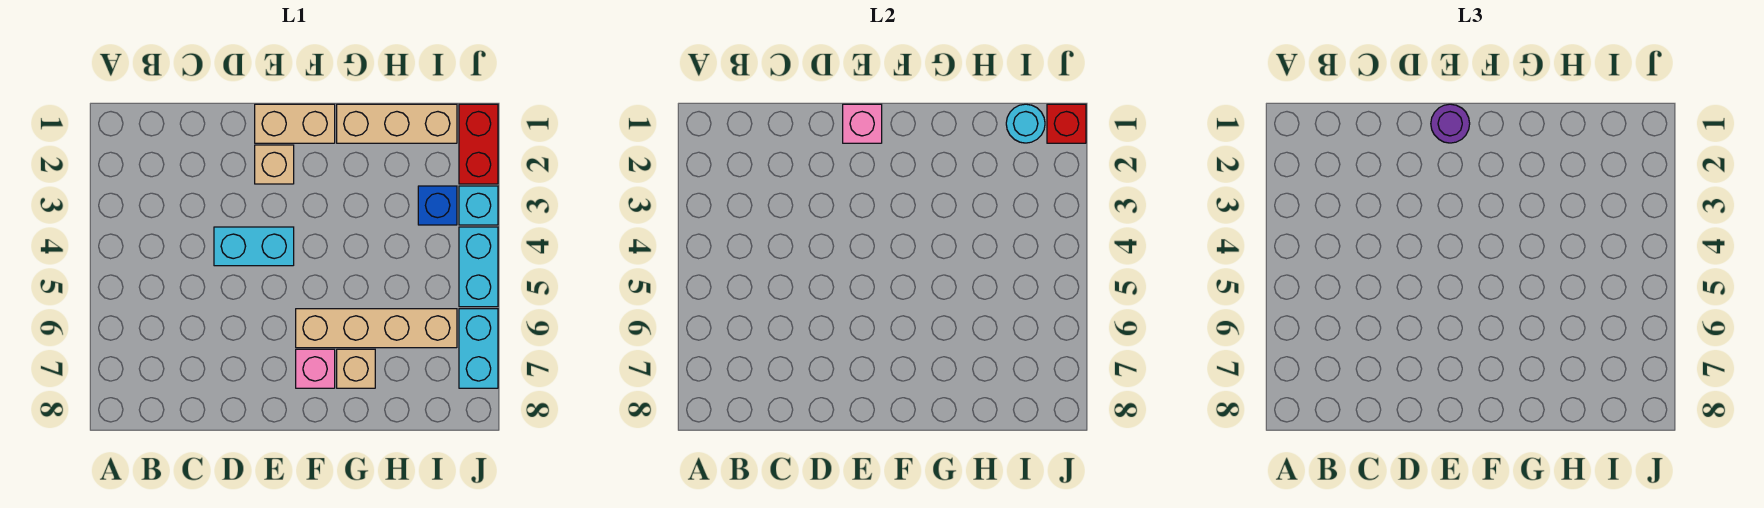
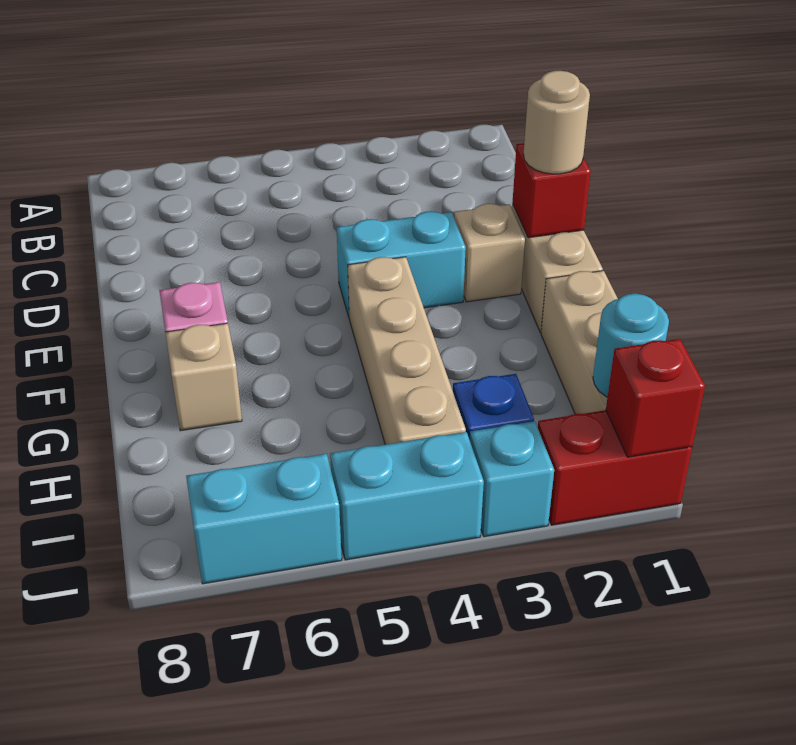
cyan 1x2 brick [214,227,294,266] -> cyan 1x2 brick turned to [337,211,466,317]
pink 1x1 brick [843,104,882,143] -> red 1x1 brick [512,143,591,238]
purple 1x1 round brick [1431,104,1470,143] -> tan 1x1 round brick [523,71,590,174]
tan 1x4 brick [296,309,457,348] -> tan 1x4 brick moved to [348,257,466,445]

